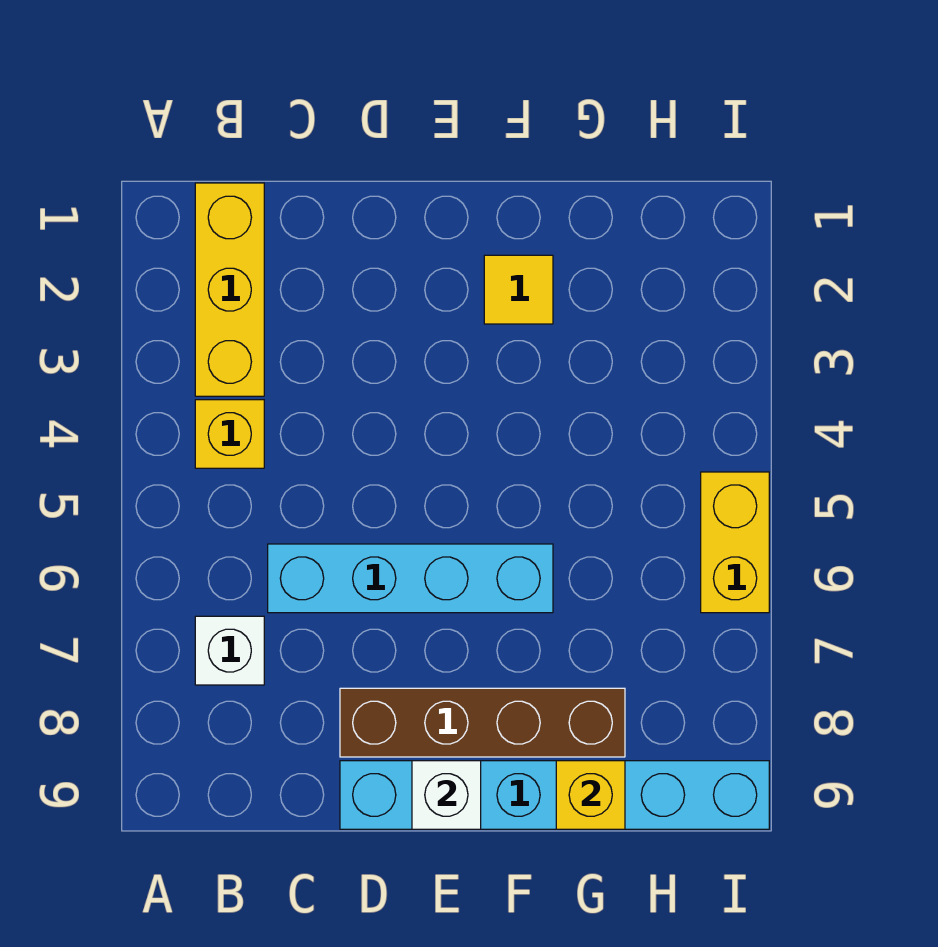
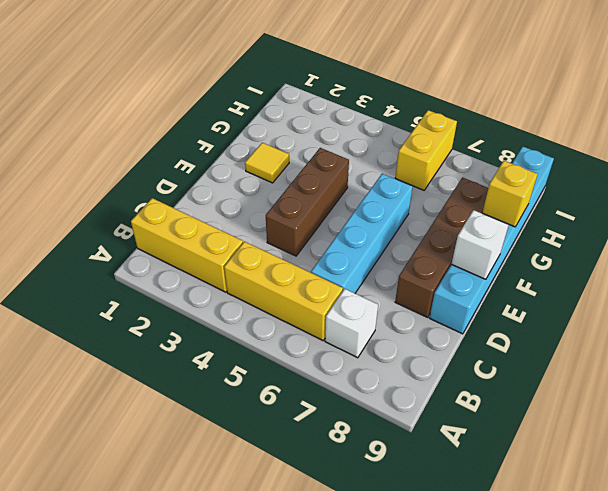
yellow 1x1 brick [195,400,264,468] -> yellow 1x3 brick [224,242,343,340]
none -> brown 1x3 brick [266,148,349,256]
yellow 1x2 brick [701,472,769,613] -> yellow 1x2 brick turned to [395,110,457,190]

